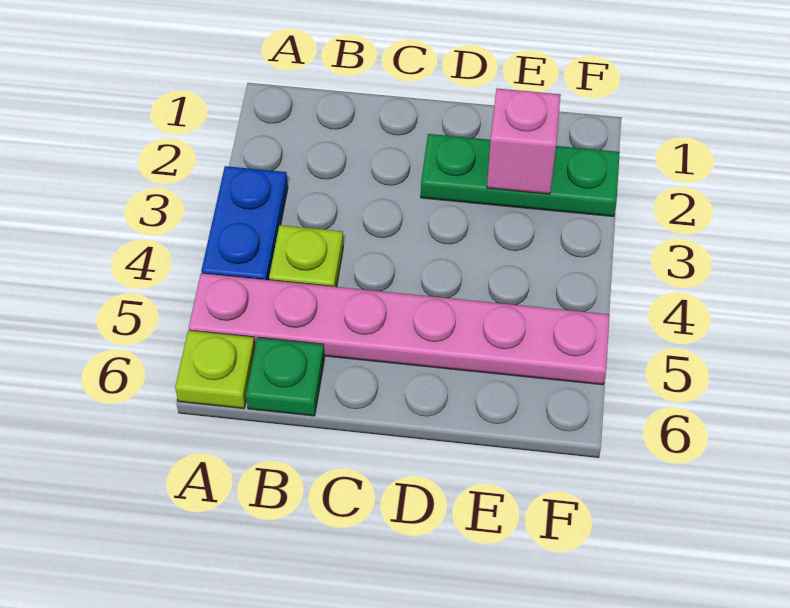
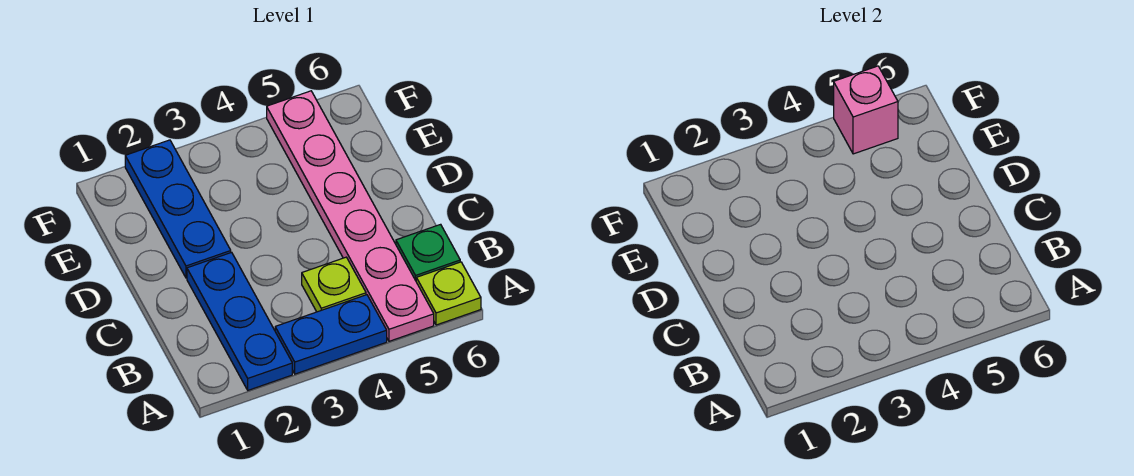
none -> blue 1x3 plate [187,252,292,390]
green 1x3 plate [421,134,620,217] -> blue 1x3 plate [125,140,231,278]
pink 1x1 brick [487,89,561,194] -> pink 1x1 brick moved to [834,66,898,154]

